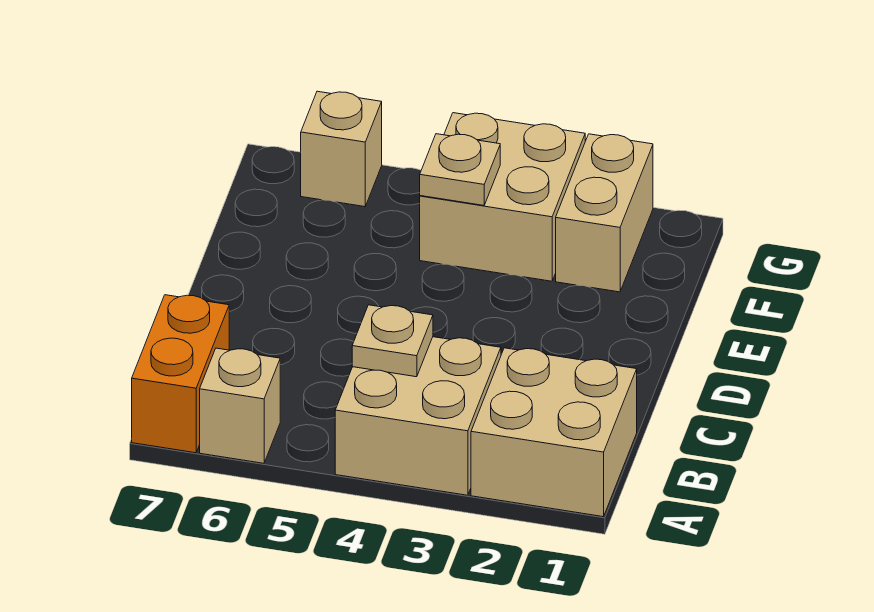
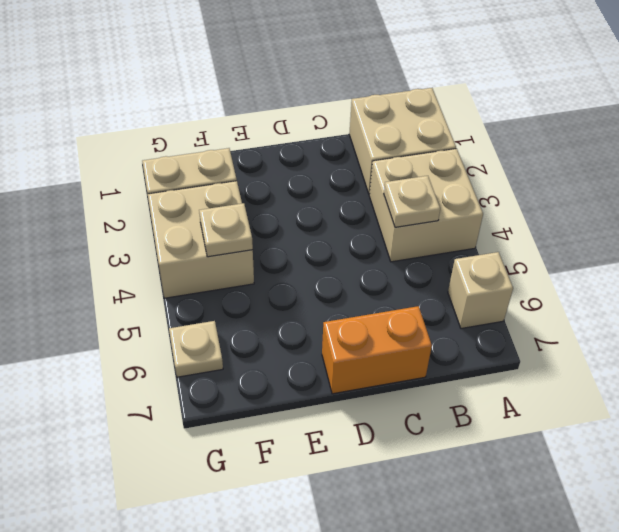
orange 1x2 brick [132,295,229,453] -> orange 1x2 brick moved to [322,306,432,394]
tan 1x1 brick [301,91,382,207] -> tan 1x1 plate [169,321,223,377]

